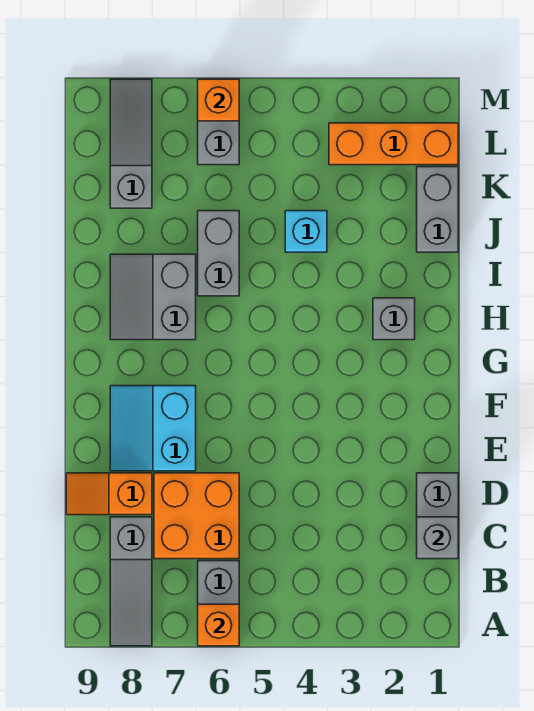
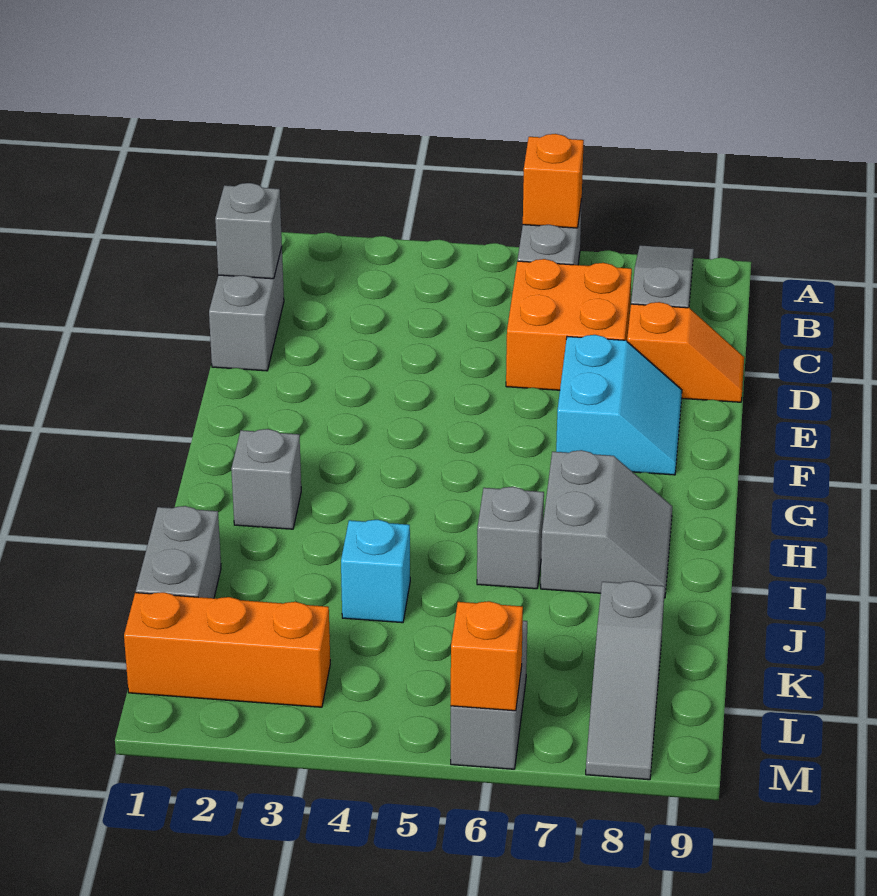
grey 1x2 brick [198,211,239,296] -> grey 1x1 brick [477,487,544,589]

